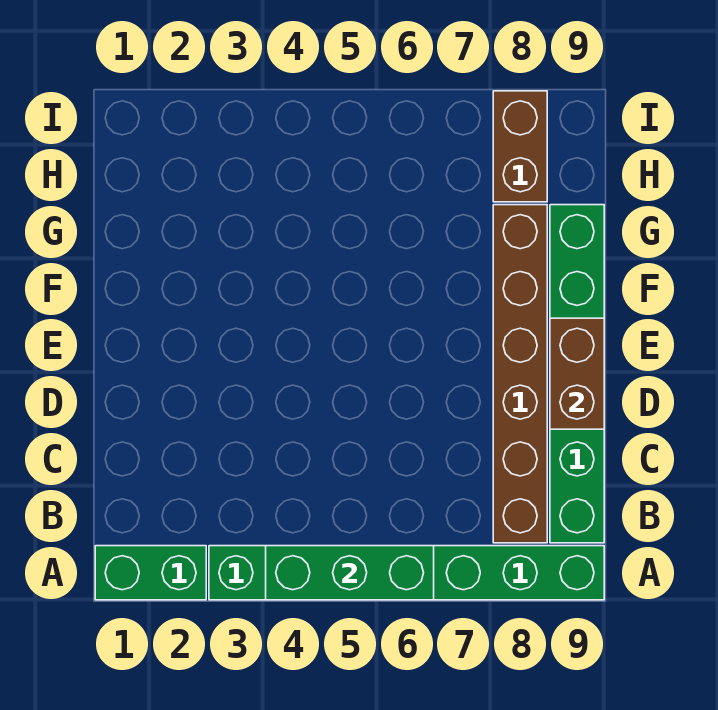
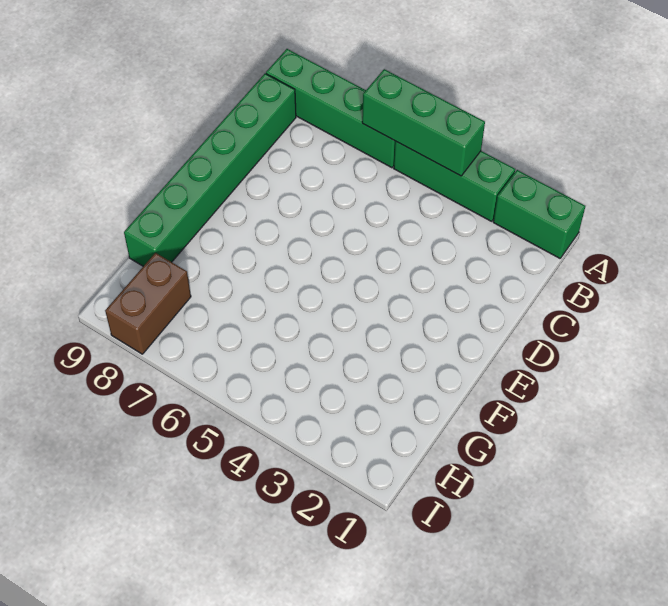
brown 1x6 brick [493,205,547,543] -> none
brown 1x2 brick [550,318,604,429] -> none

